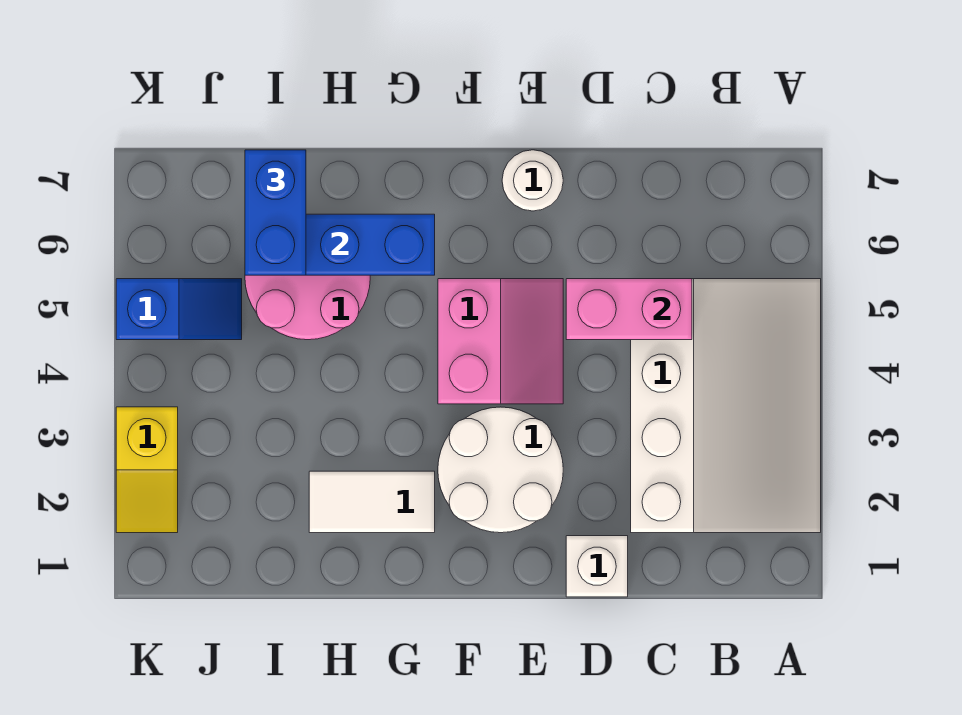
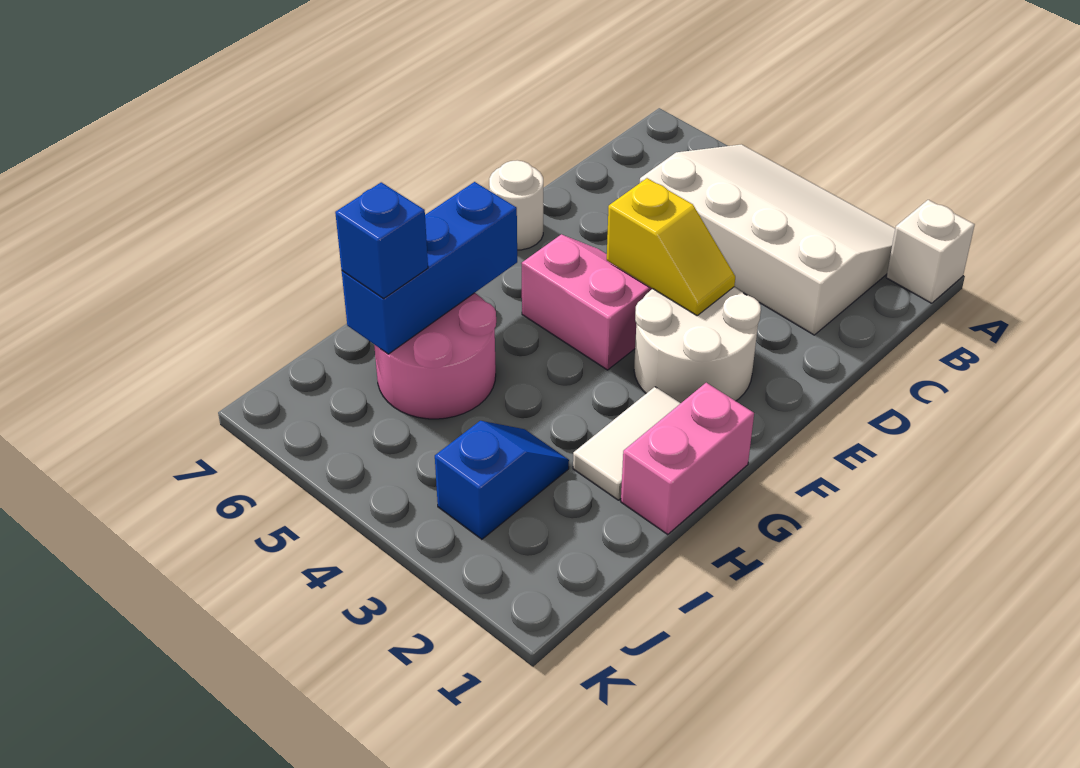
pink 1x2 brick [566,279,692,340] -> pink 1x2 brick moved to [621,383,754,535]
white 1x1 brick [566,536,628,597] -> white 1x1 brick moved to [886,200,975,303]
blue 1x2 brick [245,150,306,275] -> blue 1x1 brick [335,182,428,298]
blue 1x2 slope [116,279,242,340] -> blue 1x2 slope moved to [435,421,569,539]
yellow 1x2 slope [116,407,178,533] -> yellow 1x2 slope moved to [607,178,735,315]

